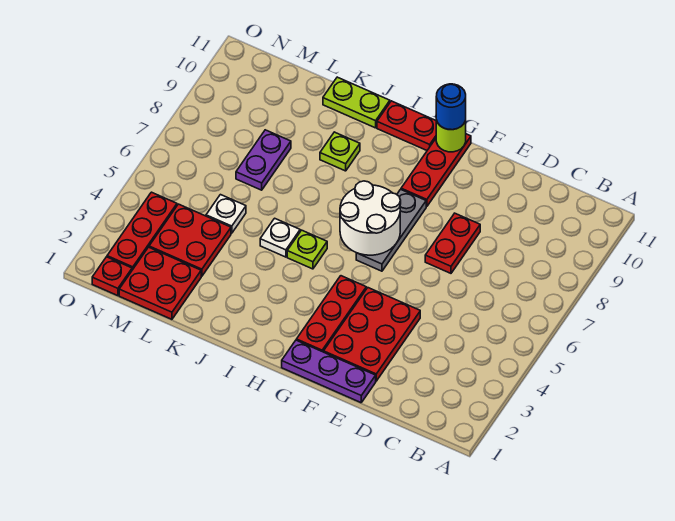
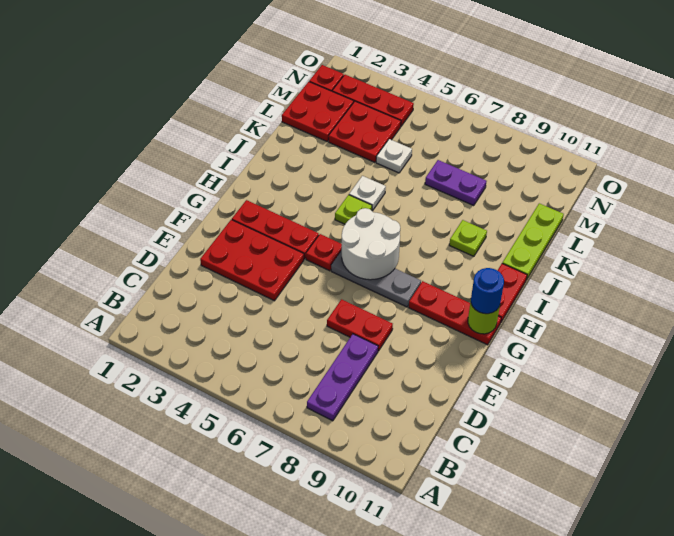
purple 1x3 plate [282,340,376,403] -> purple 1x3 plate moved to [307,334,378,421]
none -> red 1x1 plate [306,234,342,271]
lime 1x2 plate [323,77,390,128] -> lime 1x3 plate [502,203,564,280]

